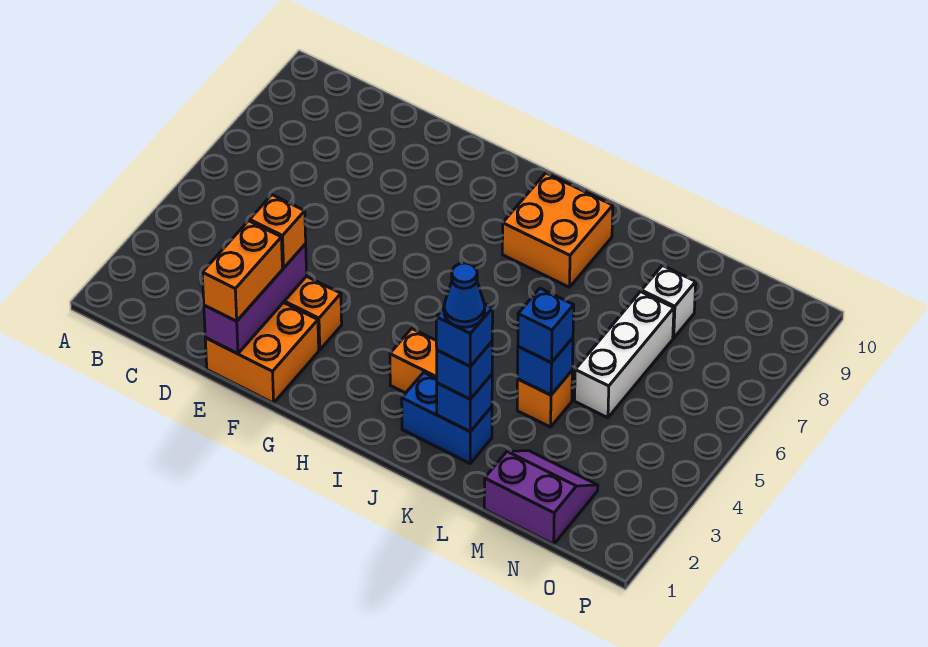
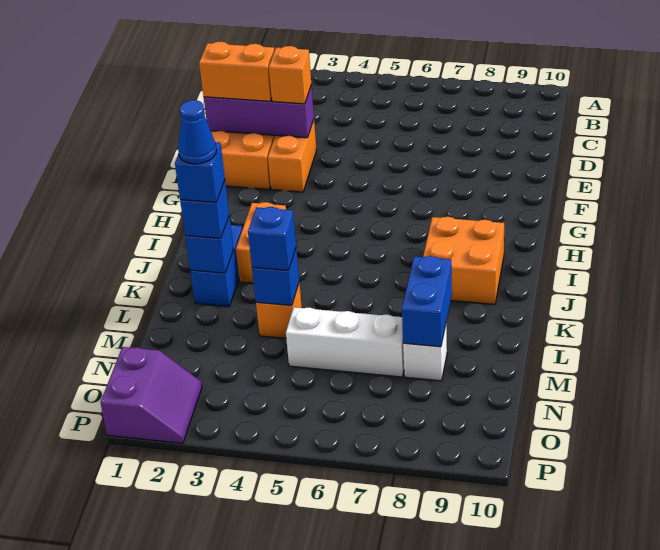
none -> blue 1x2 brick [402,256,452,347]
purple 2x2 slope [484,451,598,544] -> purple 2x2 slope moved to [100,347,202,443]

